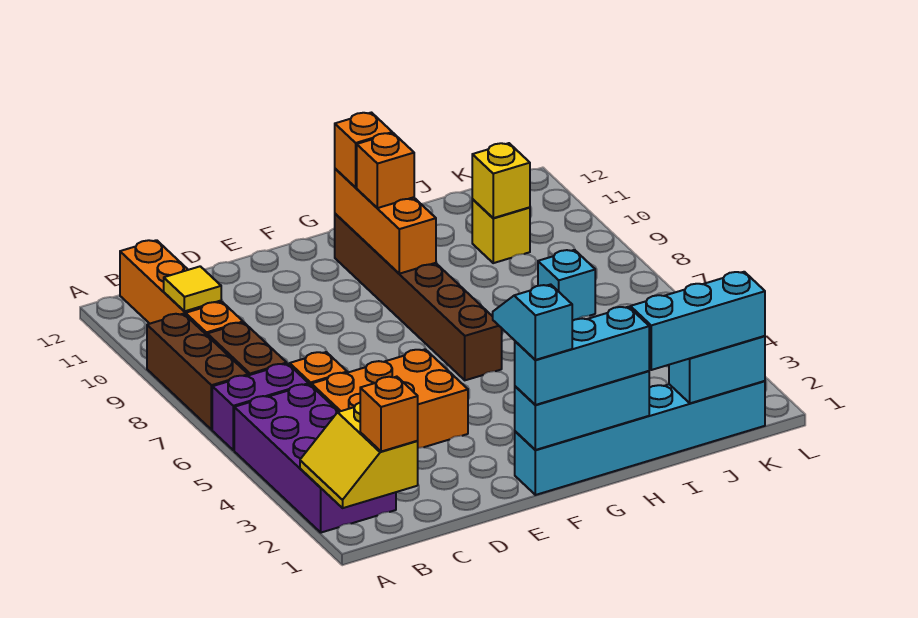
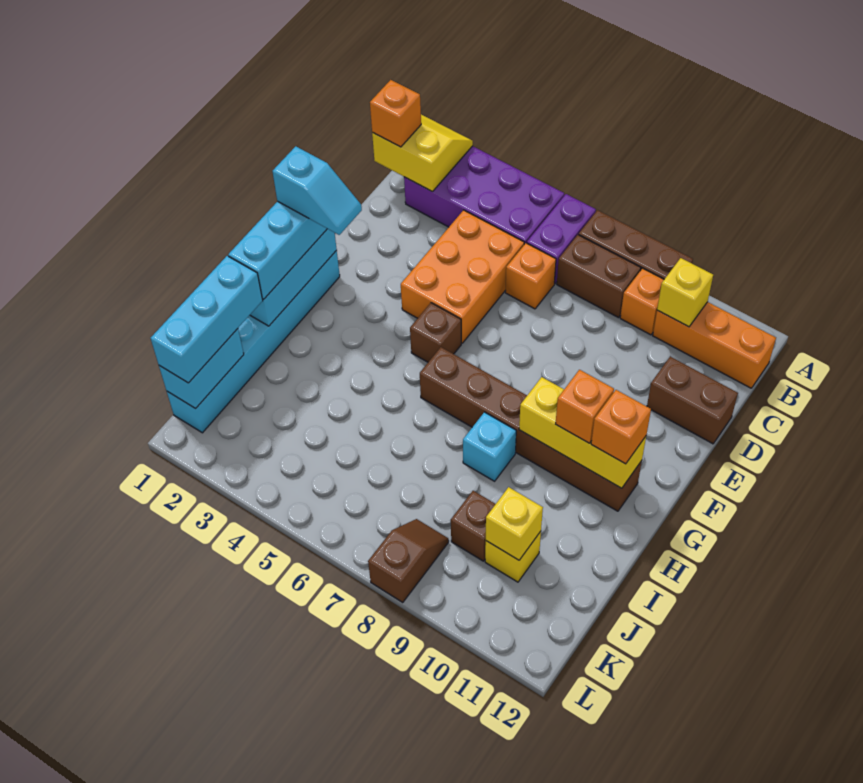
yellow 1x1 tile [164,266,221,311] -> yellow 1x1 brick [657,258,713,327]
none -> brown 1x2 brick [647,357,738,444]
none -> brown 1x1 brick [410,303,461,362]
orange 1x3 brick [335,169,436,274] -> yellow 1x3 brick [519,377,646,488]
cyan 1x1 brick [538,250,595,321] -> cyan 1x1 brick moved to [463,412,516,481]
none -> brown 1x1 brick [451,491,495,561]
none -> brown 1x2 slope [368,519,449,602]

